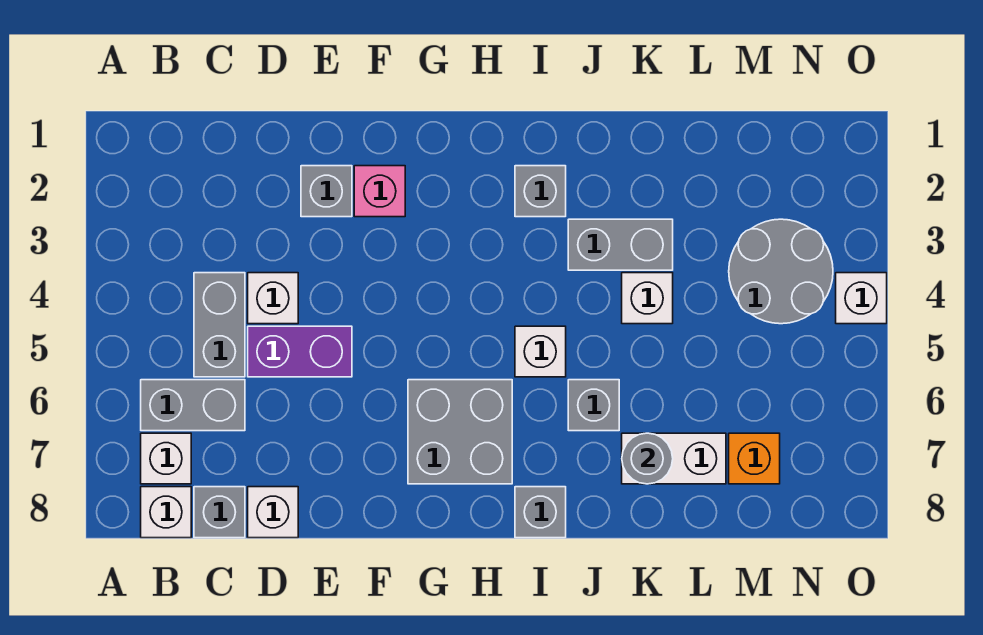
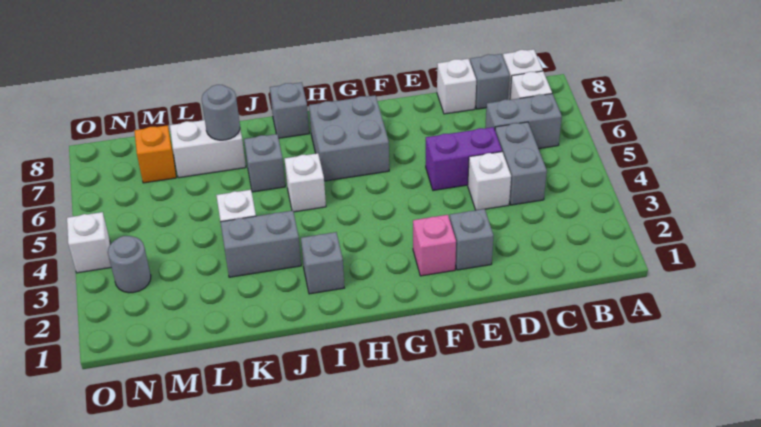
grey 2x2 round brick [729,219,833,324] -> grey 1x1 round brick [108,236,151,293]

